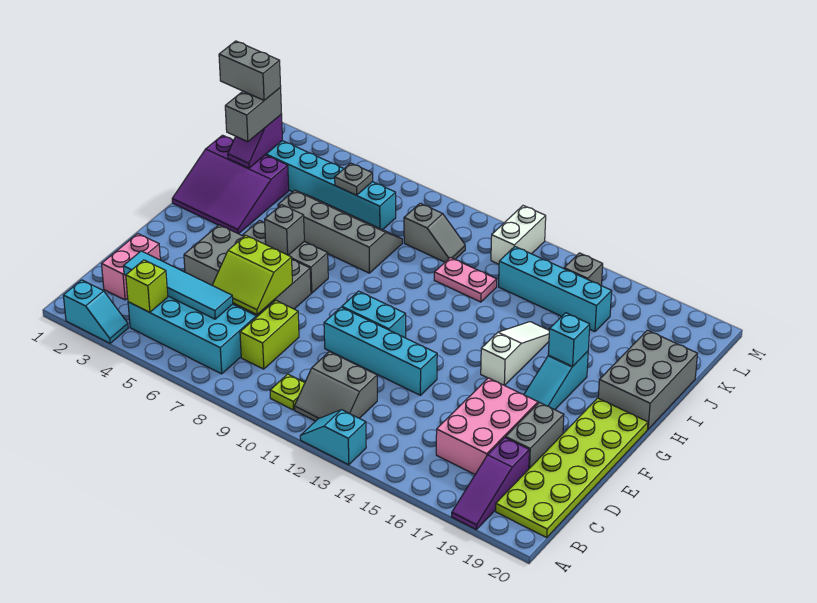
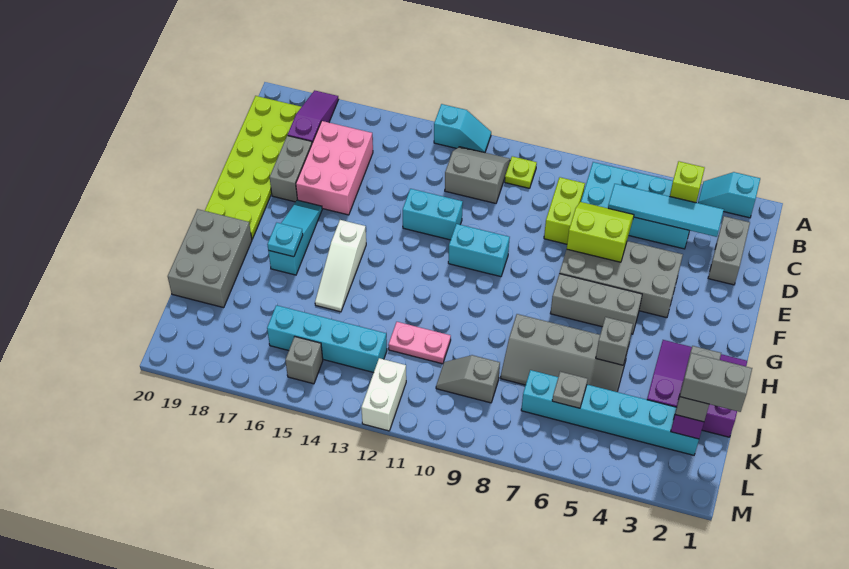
pink 1x2 brick [102,234,160,300] -> grey 1x2 brick [708,216,750,285]
cyan 1x4 brick [324,307,437,395] -> cyan 1x2 brick [403,189,463,240]
grey 1x1 brick [265,205,304,255] -> grey 1x1 brick moved to [596,317,633,365]
cyan 1x1 brick [548,313,590,366] -> cyan 1x1 plate [267,223,303,257]

